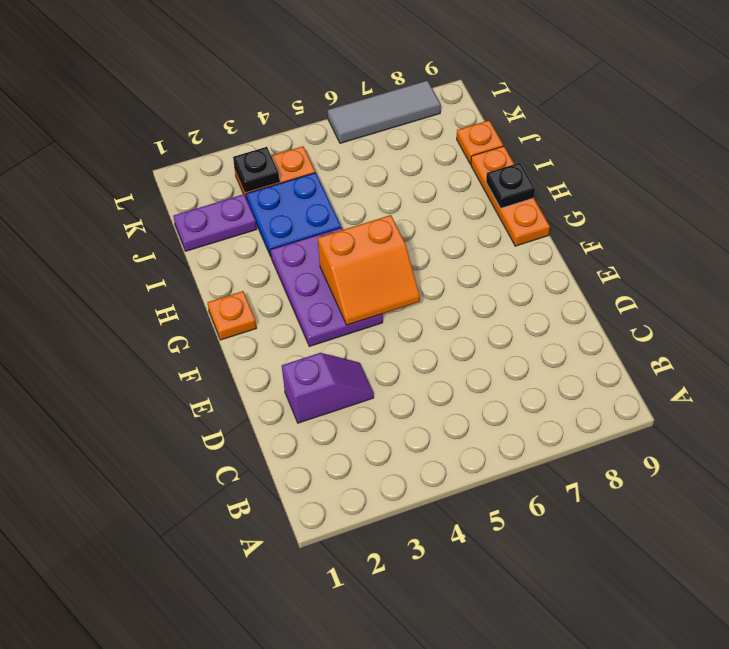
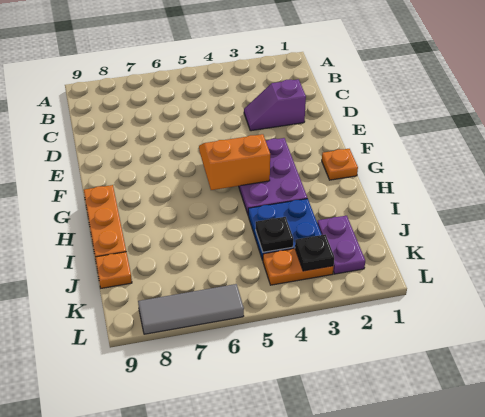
black 1x1 plate [486,163,535,208] -> black 1x1 plate moved to [256,217,293,252]
purple 1x2 plate [173,194,257,251] -> purple 1x2 plate turned to [317,216,365,274]

